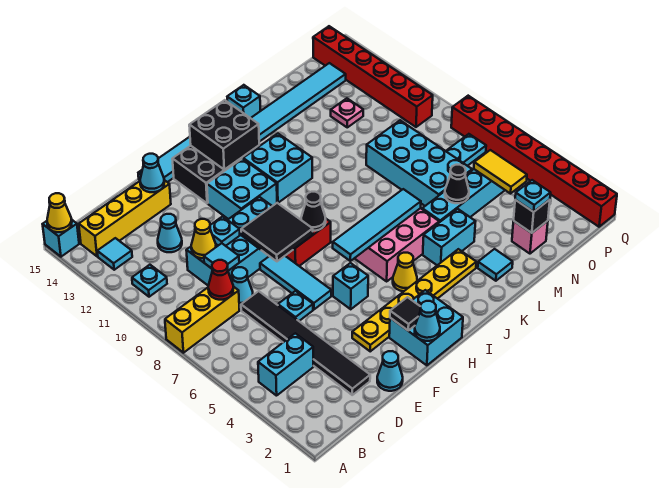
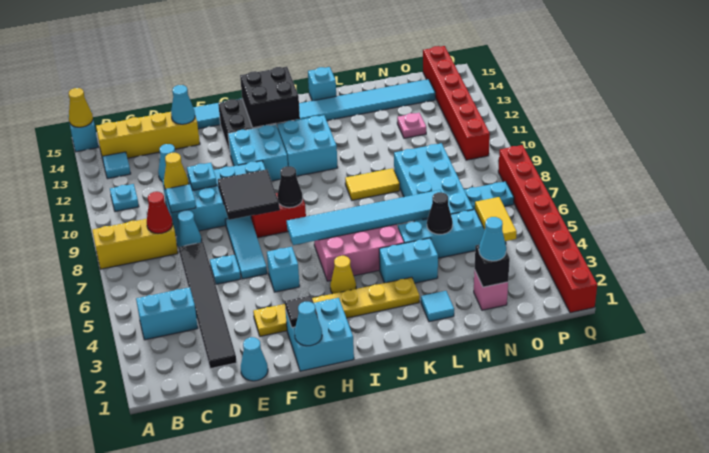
cyan 1x4 tile [333,189,421,261] -> cyan 1x6 tile [287,190,441,245]
none -> yellow 1x2 tile [345,168,400,200]
cyan 1x1 plate [515,180,550,212] -> cyan 1x1 cone [479,217,506,261]

